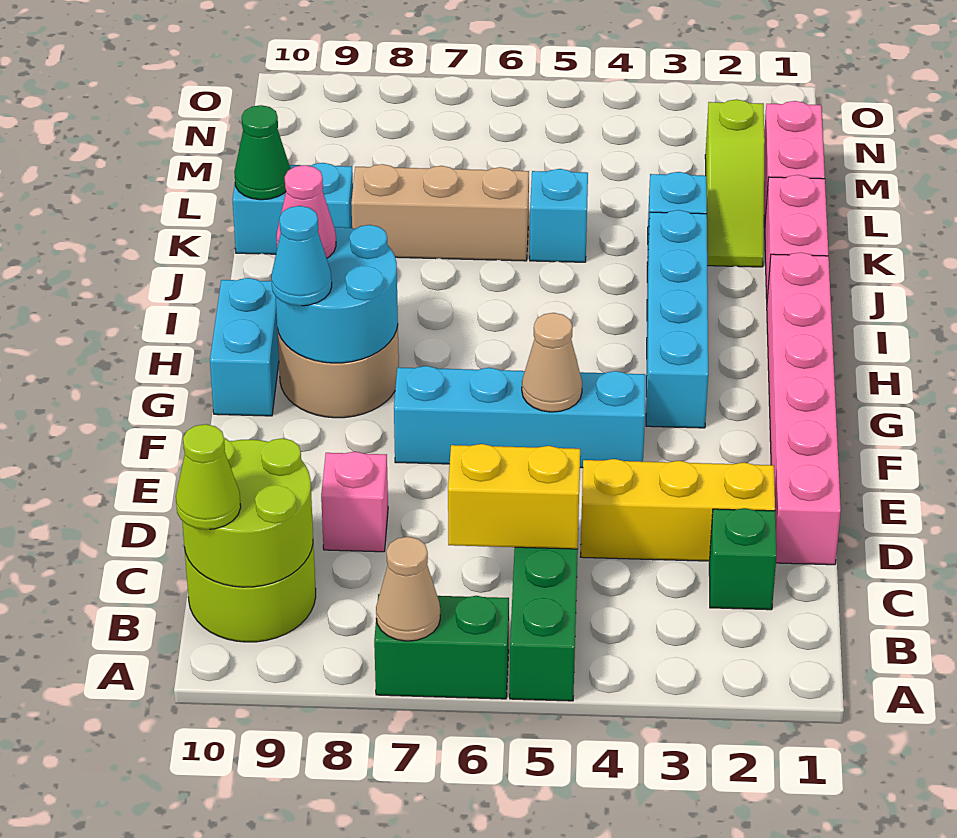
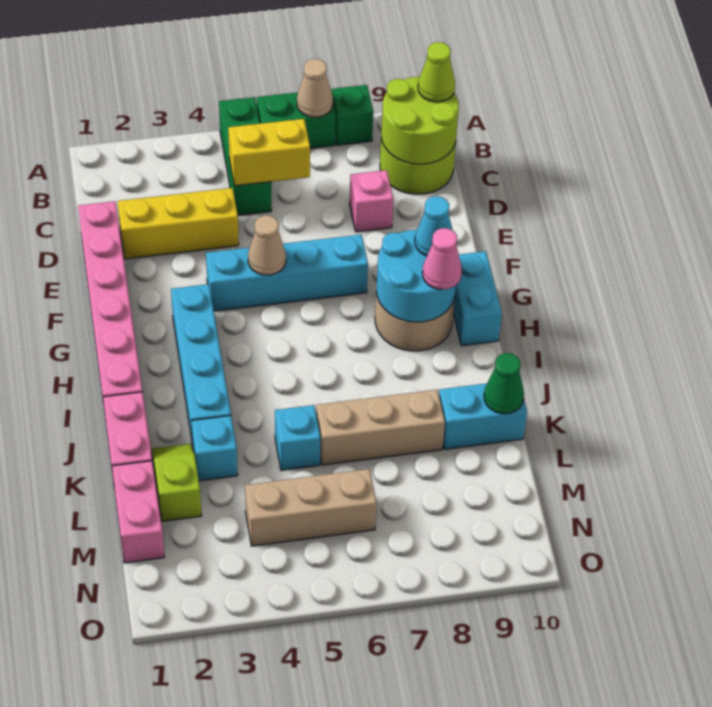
green 1x1 brick [709,508,777,610] -> green 1x1 brick moved to [332,85,373,145]
lime 1x3 slope [705,99,765,267] -> lime 1x2 slope [152,444,201,521]
none -> tan 1x3 brick [245,469,377,546]

